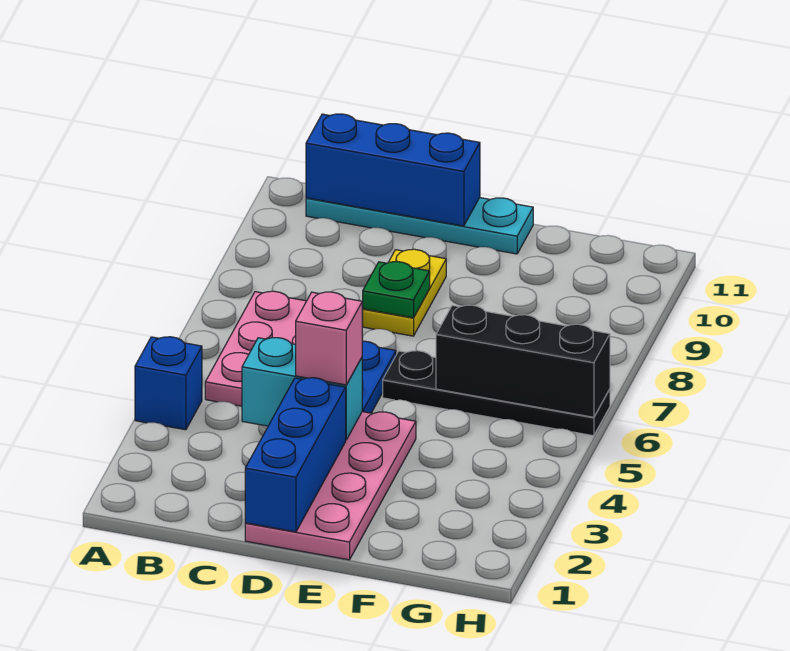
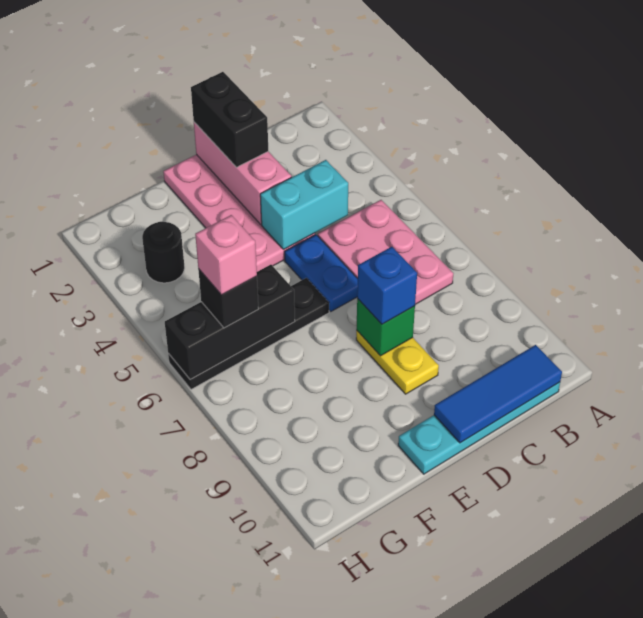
blue 1x1 brick [135,337,202,430] -> blue 1x1 brick moved to [357,247,417,324]
blue 1x3 brick [306,114,480,226] -> blue 1x3 tile [434,345,562,443]
blue 1x3 brick [245,378,346,532] -> pink 1x3 brick [194,122,291,224]
none -> black 1x2 brick [191,72,268,167]
pink 1x1 brick [296,292,362,385] -> pink 1x1 brick moved to [195,215,257,295]
green 1x1 plate [363,262,430,318] -> green 1x1 brick [356,299,415,356]
none -> black 1x1 round brick [142,222,185,283]
none -> black 1x1 brick [198,269,258,328]

